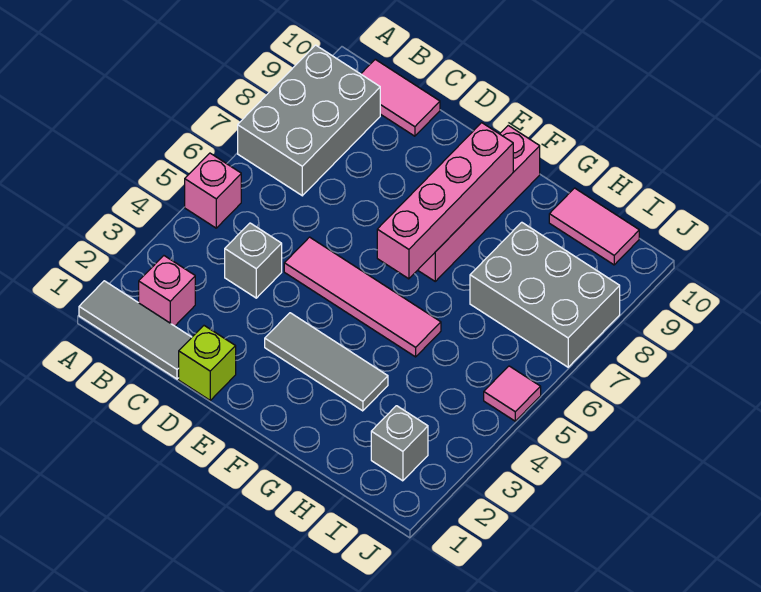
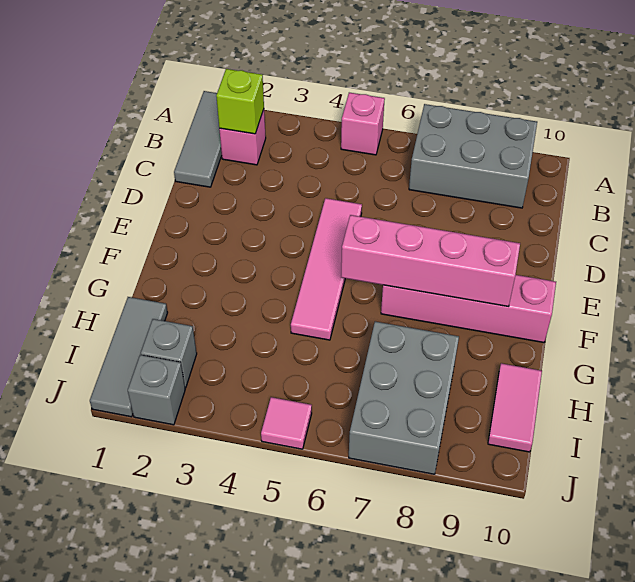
pink 1x2 tile [361,59,440,136] -> none
grey 1x1 brick [225,223,282,298] -> grey 1x1 brick moved to [128,355,185,425]
lime 1x1 brick [179,326,236,400] -> lime 1x1 brick moved to [216,69,264,134]
grey 1x3 tile [265,313,388,411] -> grey 1x3 tile moved to [90,297,168,417]

